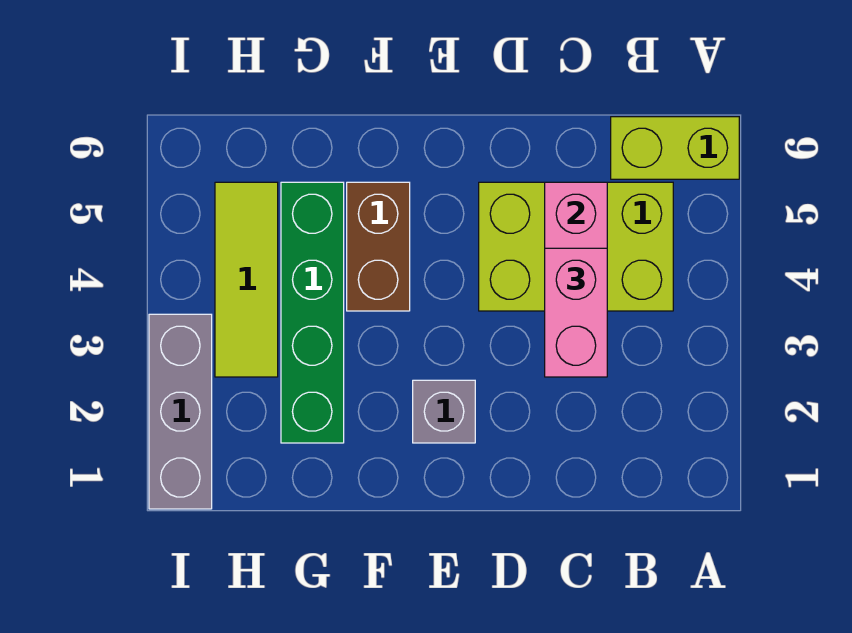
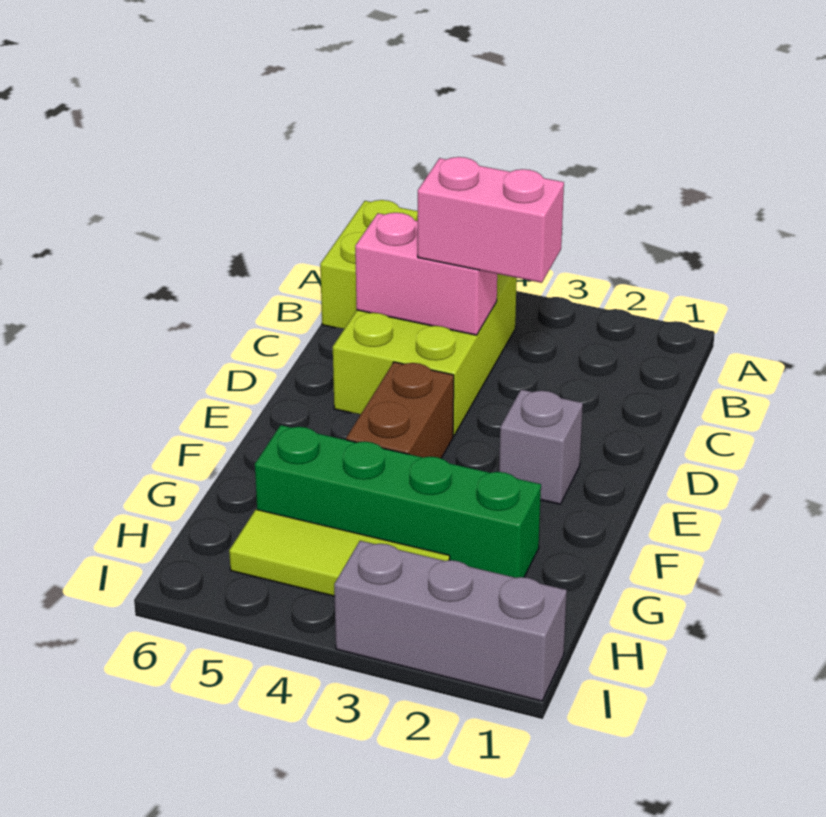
brown 1x2 brick [347,182,410,311] -> brown 1x2 brick turned to [346,362,454,458]

